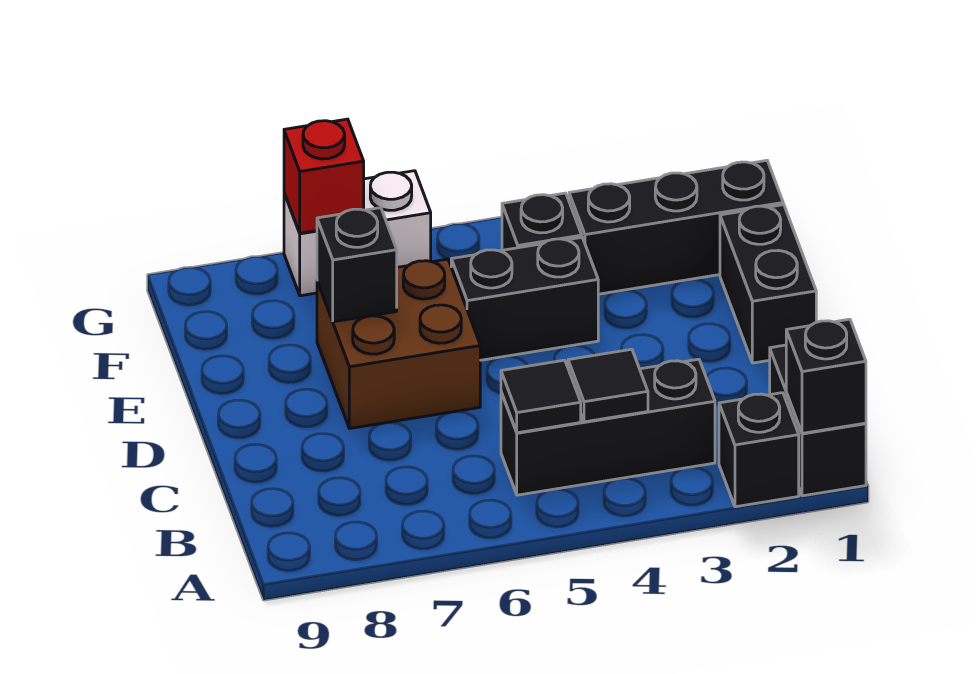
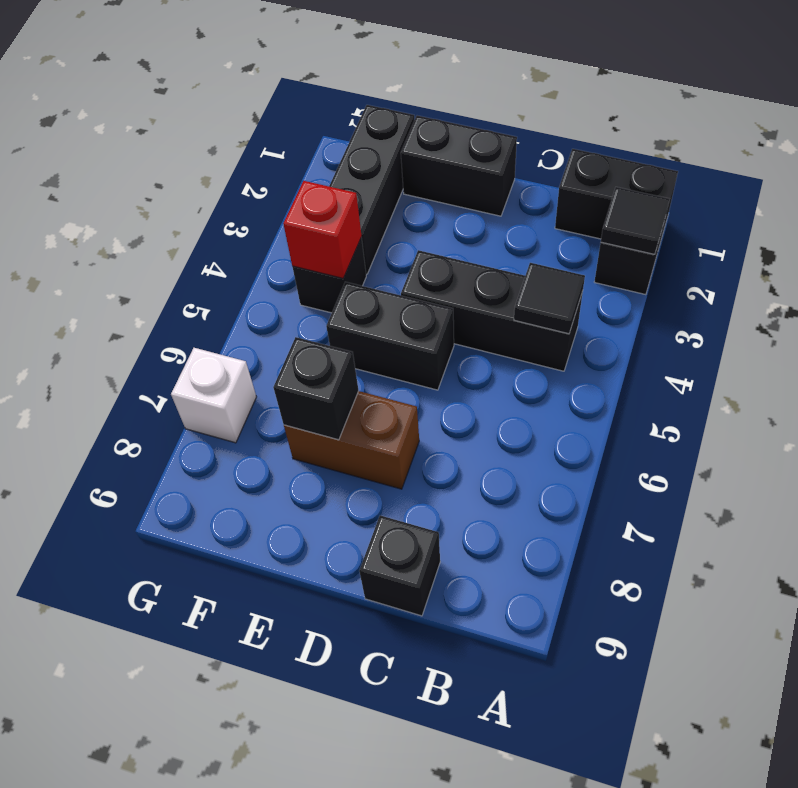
black 1x1 brick [786,319,866,433] -> black 1x1 brick moved to [359,515,440,616]
black 1x3 brick [501,359,715,495] -> black 1x3 brick turned to [401,250,583,371]
black 1x1 tile [501,360,581,433] -> black 1x1 tile moved to [601,187,669,254]
brown 2x2 brick [317,259,480,428] -> brown 1x2 brick [284,391,419,489]
black 1x2 brick [451,237,598,360] -> black 1x2 brick turned to [326,282,454,390]
white 1x2 brick [284,171,431,296] -> white 1x1 brick [171,348,256,443]
red 1x1 brick [284,119,364,233] -> red 1x1 brick moved to [283,181,362,278]

